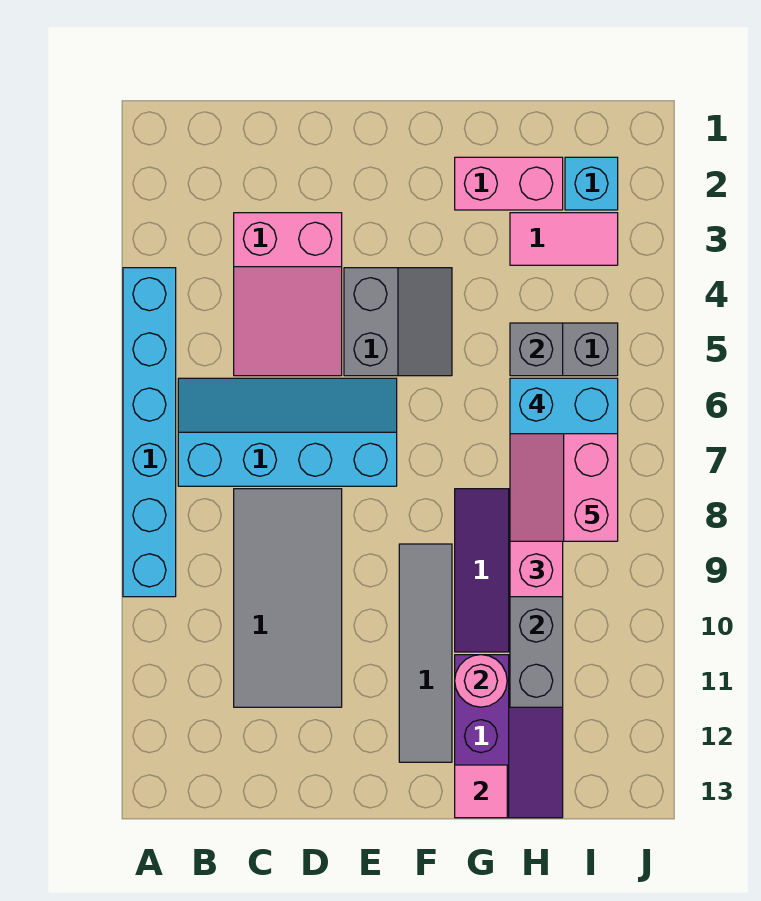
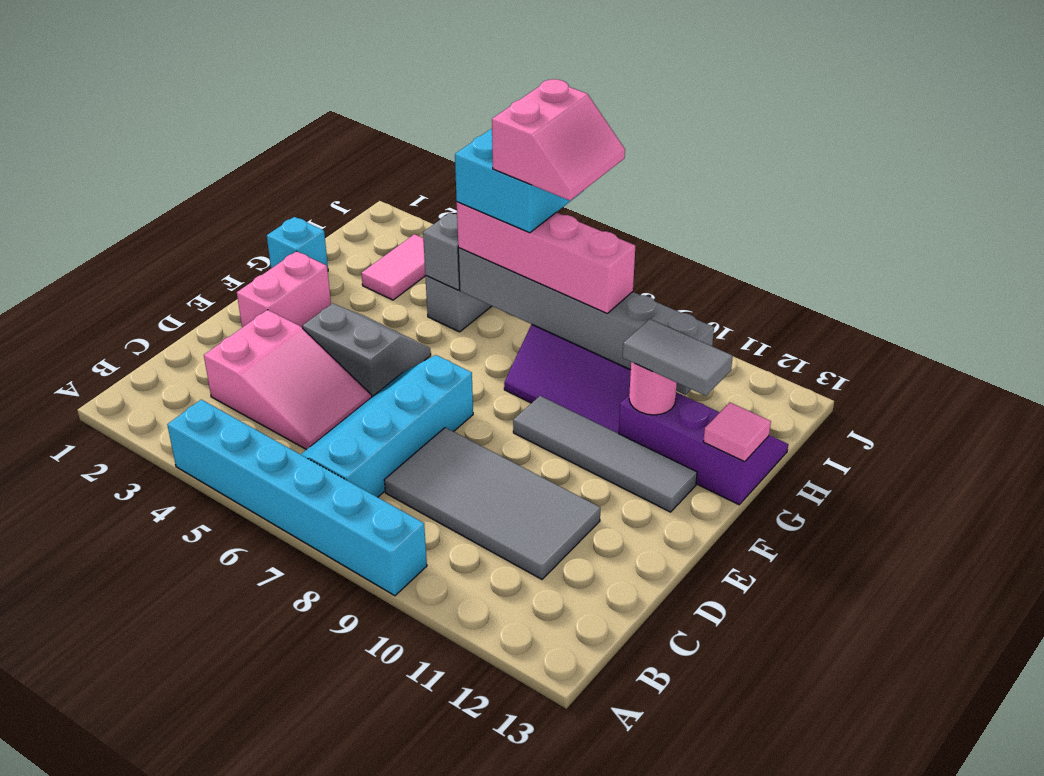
pink 1x2 brick [455,157,563,210] -> pink 1x2 brick moved to [237,251,331,328]
none -> grey 1x2 tile [622,319,733,396]
pink 2x2 slope [510,434,618,541] -> pink 2x2 slope turned to [492,79,625,201]
cyan 1x1 brick [565,157,618,210] -> cyan 1x1 brick moved to [267,217,328,270]

